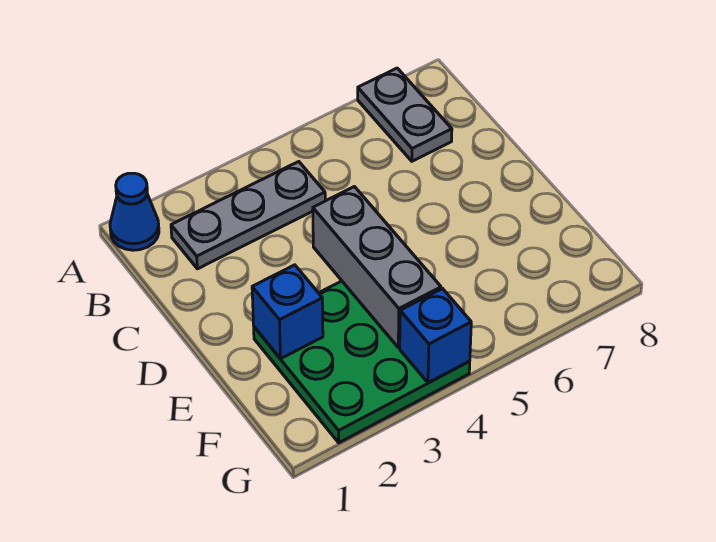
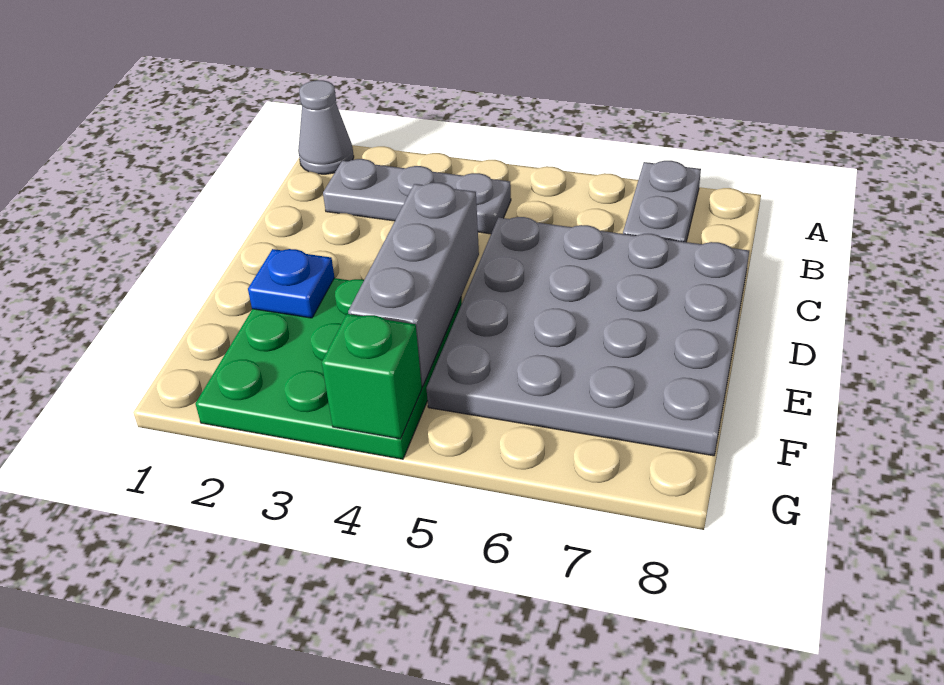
blue 1x1 cone [110,173,159,250] -> grey 1x1 cone [298,80,354,174]
none -> grey 4x4 plate [426,217,749,456]
blue 1x1 brick [252,265,323,359] -> blue 1x1 plate [248,249,334,318]
blue 1x1 brick [400,289,471,383] -> green 1x1 brick [322,314,422,439]

